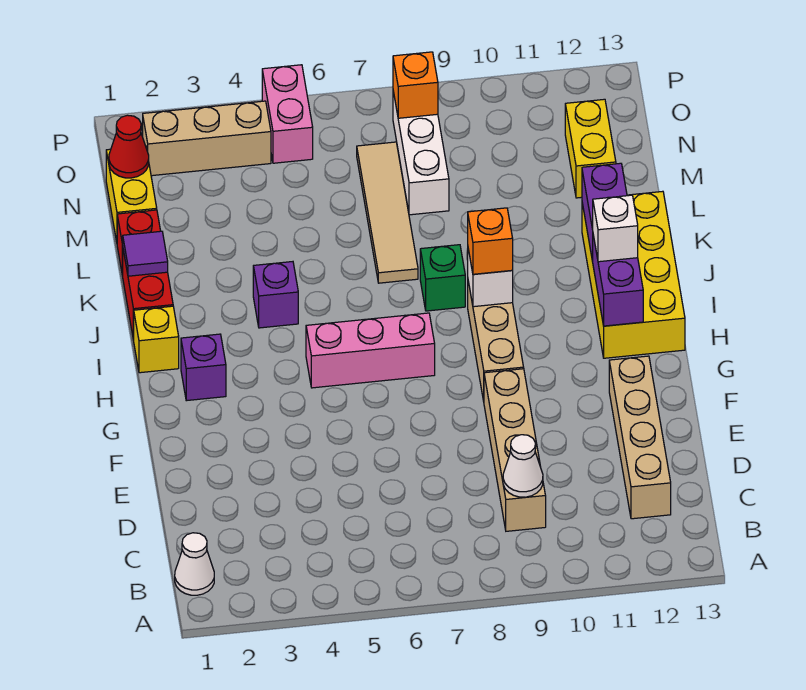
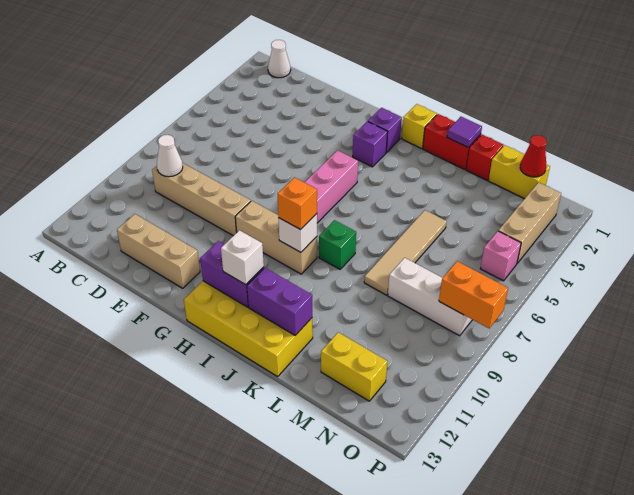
tan 1x4 brick [609,356,671,519] -> tan 1x3 brick [117,214,200,288]
purple 1x1 brick [253,262,298,328] -> purple 1x1 brick moved to [353,122,387,167]
tan 1x4 tile [357,142,418,283] -> tan 1x4 tile turned to [364,210,447,295]
pink 1x2 brick [262,65,313,163] -> pink 1x1 brick [480,231,521,281]
orange 1x1 brick [393,52,438,118] -> orange 1x2 brick [439,261,508,328]

